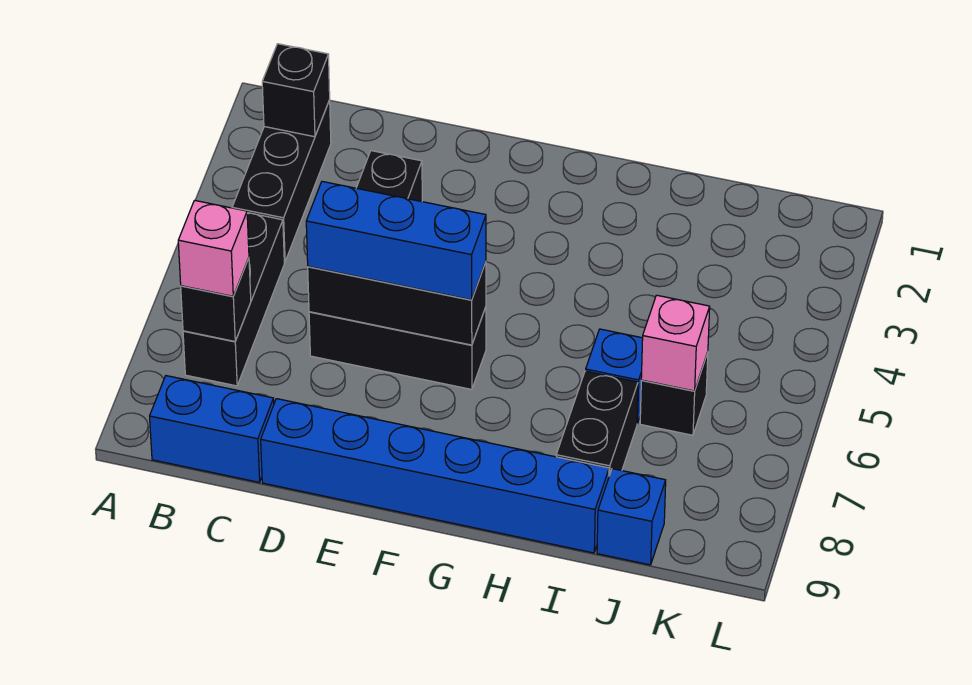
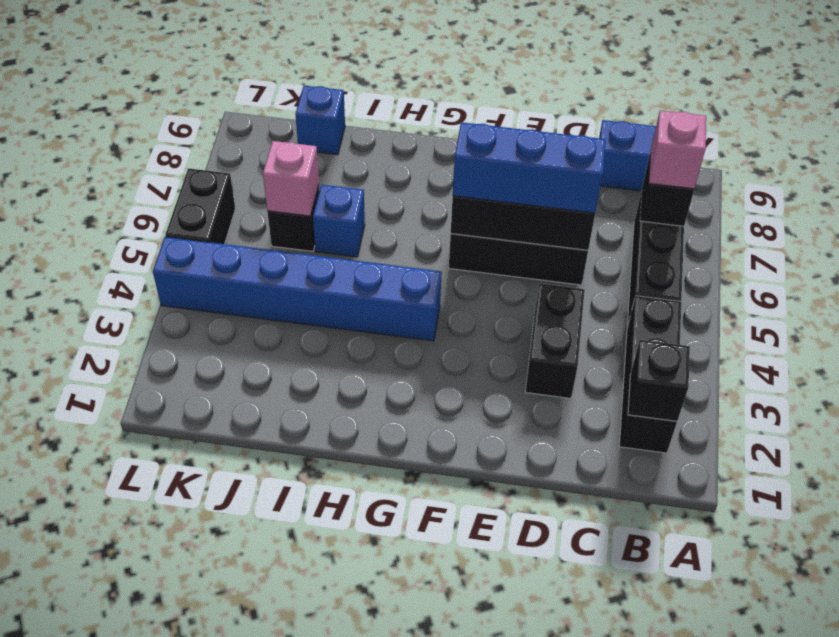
blue 1x6 brick [261,399,609,553] -> blue 1x6 brick moved to [153,237,442,341]
black 1x2 brick [556,371,638,476] -> black 1x2 brick moved to [165,168,235,244]

